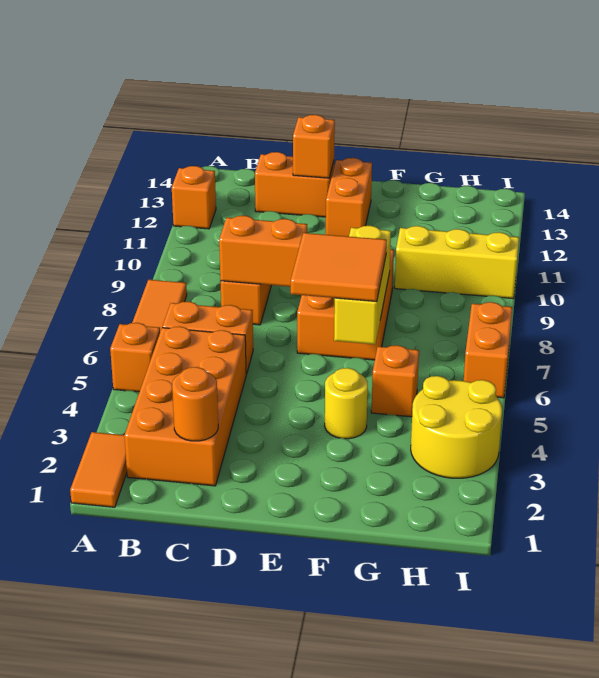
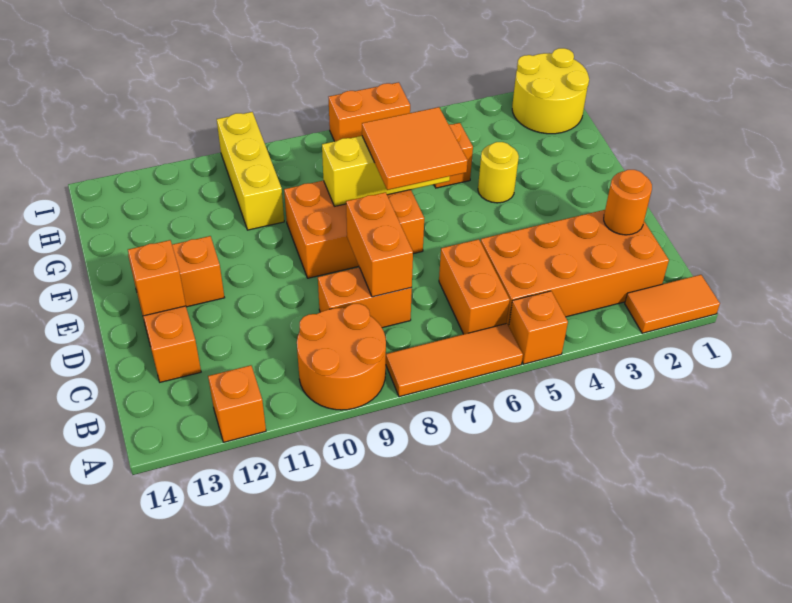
none -> orange 2x2 round brick [297,304,386,410]
yellow 2x2 round brick [411,376,502,478] -> yellow 2x2 round brick moved to [512,48,589,134]

